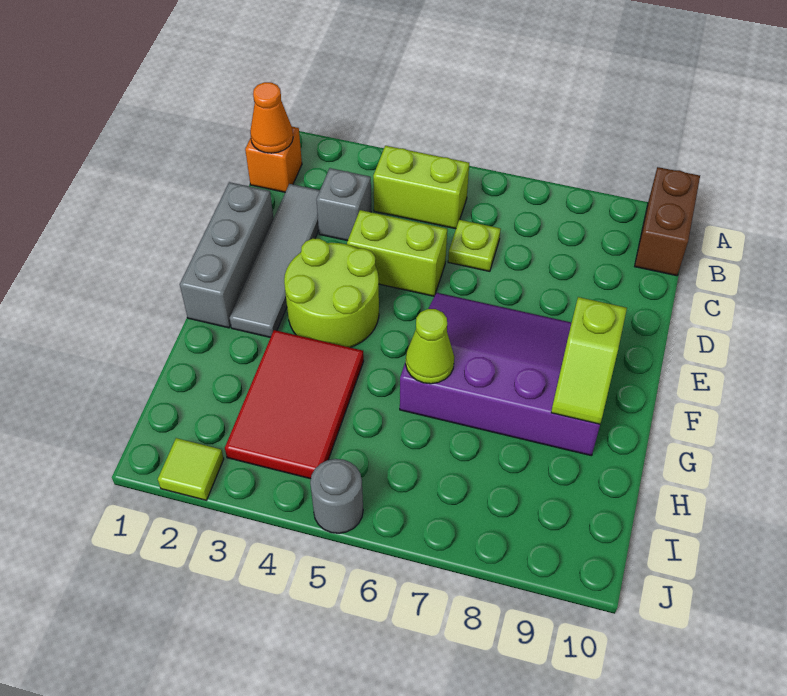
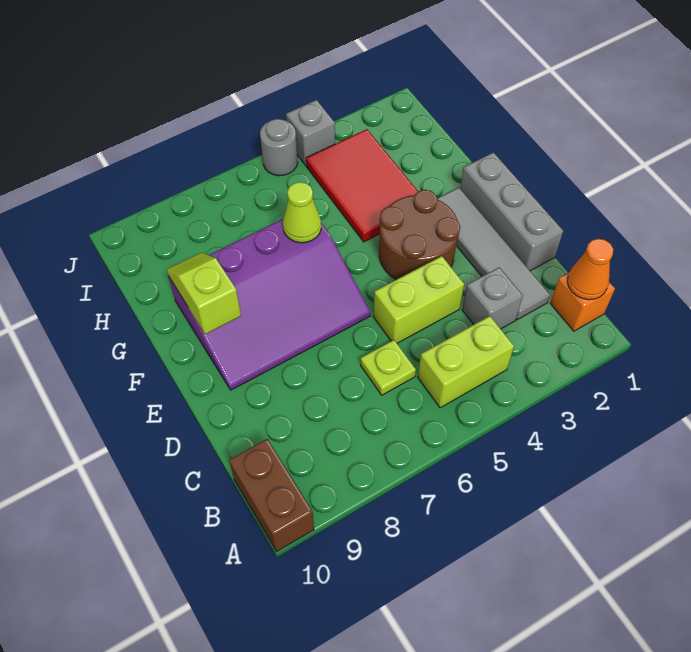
lime 2x2 round brick [284,239,379,348] -> brown 2x2 round brick [379,190,460,280]
lime 1x1 tile [158,438,224,500] -> none
none -> grey 1x1 brick [286,100,335,165]

